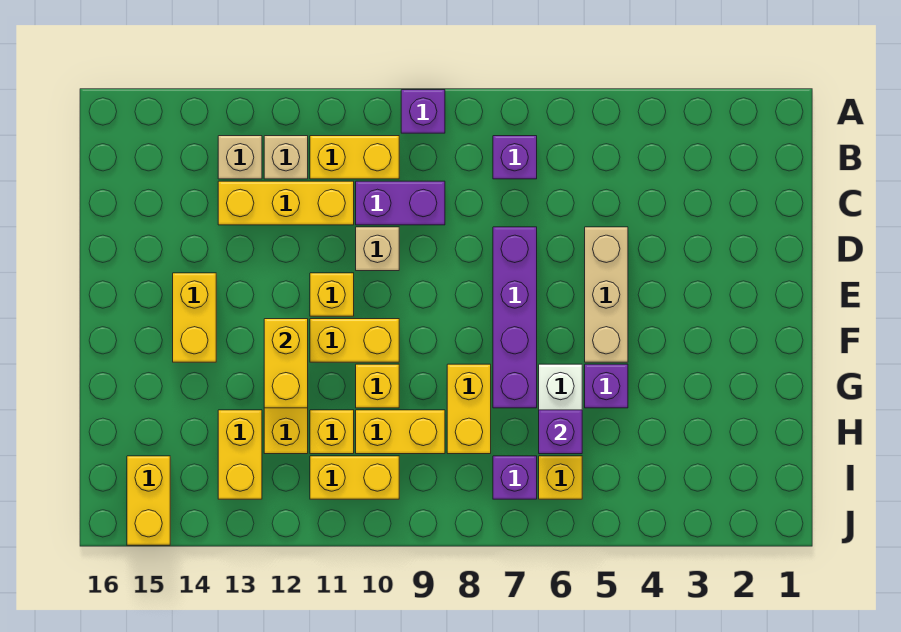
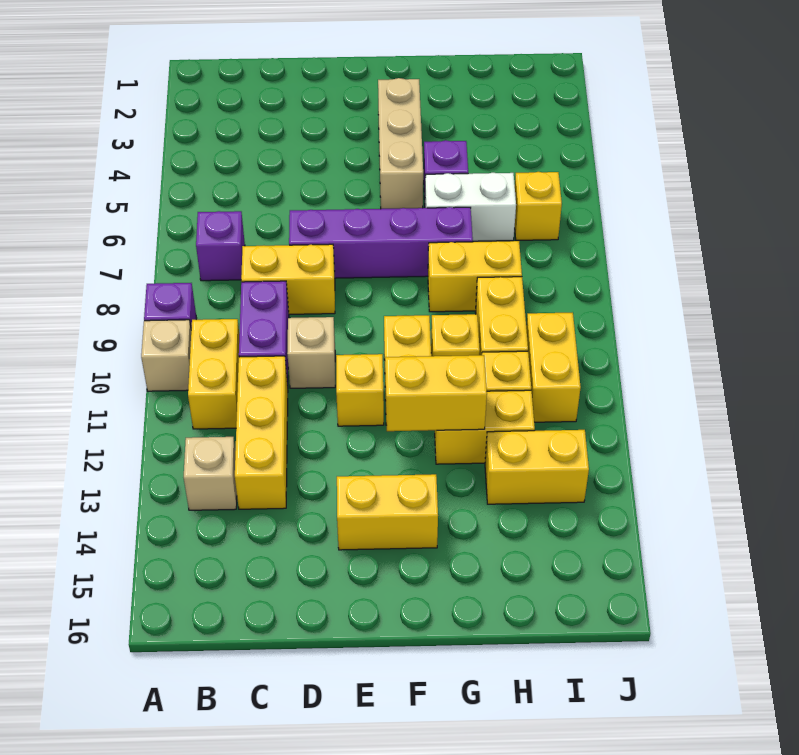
tan 1x1 brick [264,136,308,179] -> tan 1x1 brick moved to [141,320,191,391]
tan 1x3 brick [585,227,628,362] -> tan 1x3 brick turned to [378,78,423,209]
purple 1x1 brick [539,410,582,454] -> none
purple 1x1 brick [493,456,537,499] -> none
yellow 1x2 brick [127,456,170,545] -> yellow 1x2 brick moved to [241,244,335,314]

